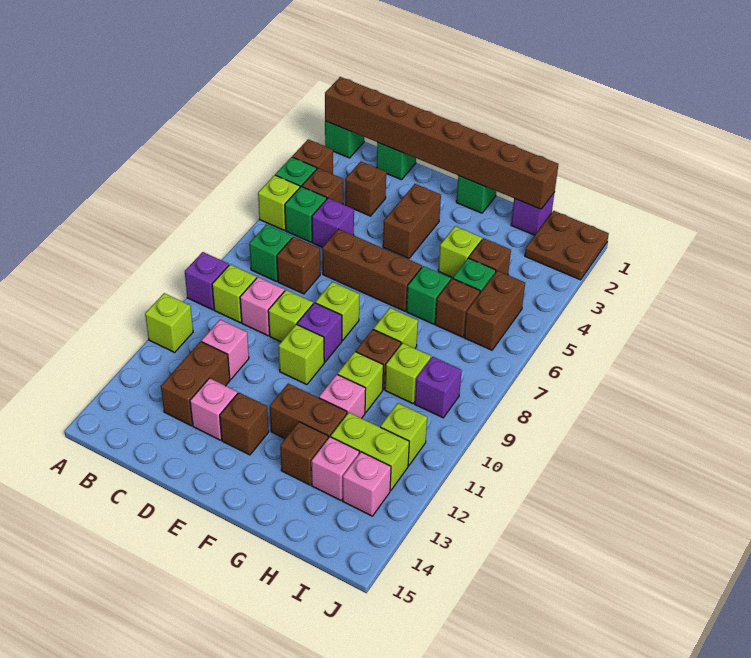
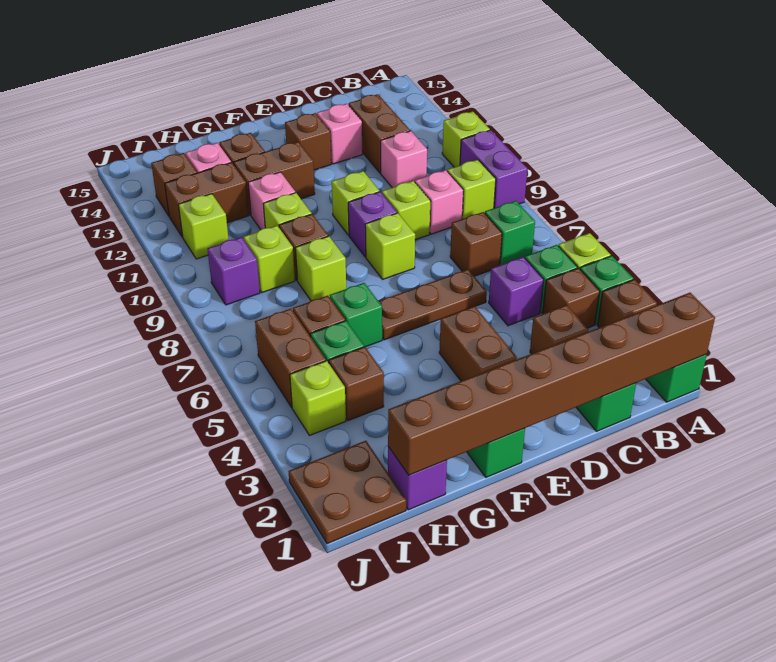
purple 1x1 brick [185,252,229,310] -> purple 1x2 brick [460,130,527,208]
brown 1x3 brick [322,229,422,311] -> brown 1x3 plate [379,269,487,340]
lime 1x1 brick [438,226,482,278] -> lime 1x1 brick moved to [290,361,346,435]
lime 1x2 brick [331,412,409,491] -> brown 1x2 brick [165,162,249,237]
pink 1x1 brick [343,452,391,516] -> brown 1x1 brick [151,153,197,216]

